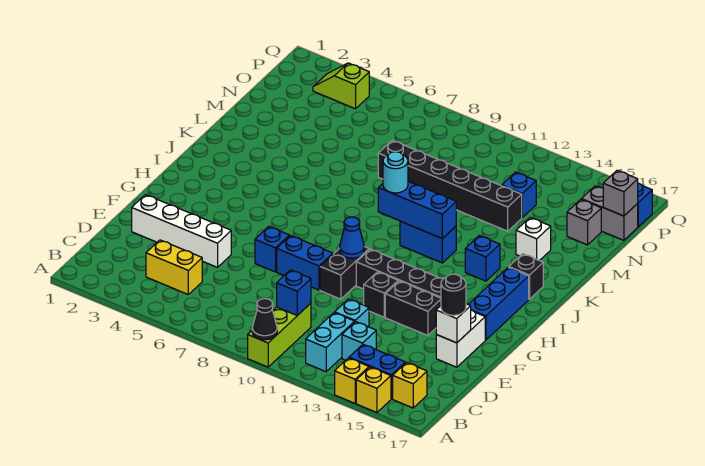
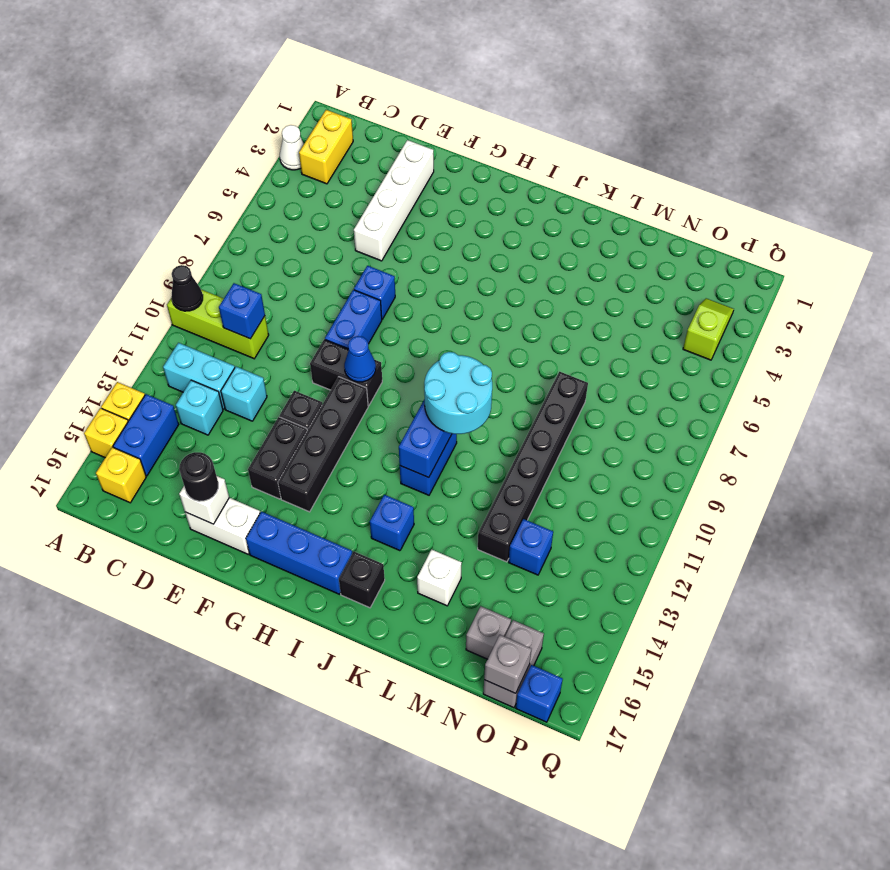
none -> white 1x1 cone [280,125,304,170]
yellow 1x2 brick [146,240,202,294] -> yellow 1x2 brick moved to [299,110,353,184]
cyan 1x1 round brick [383,152,408,193] -> cyan 2x2 round brick [424,352,492,434]

